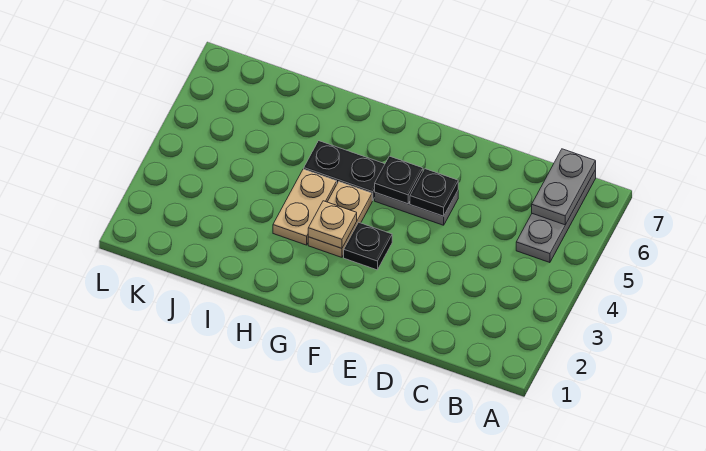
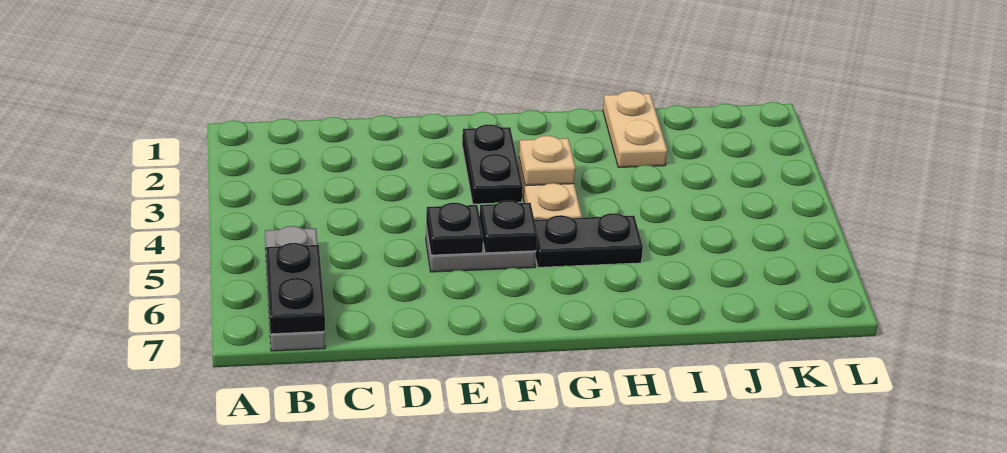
grey 1x2 plate [532,149,596,225] -> black 1x2 plate [266,243,325,334]
black 1x1 plate [344,222,392,270] -> black 1x2 plate [462,124,523,204]
tan 1x2 plate [273,169,337,245] -> tan 1x2 plate moved to [603,91,667,167]

